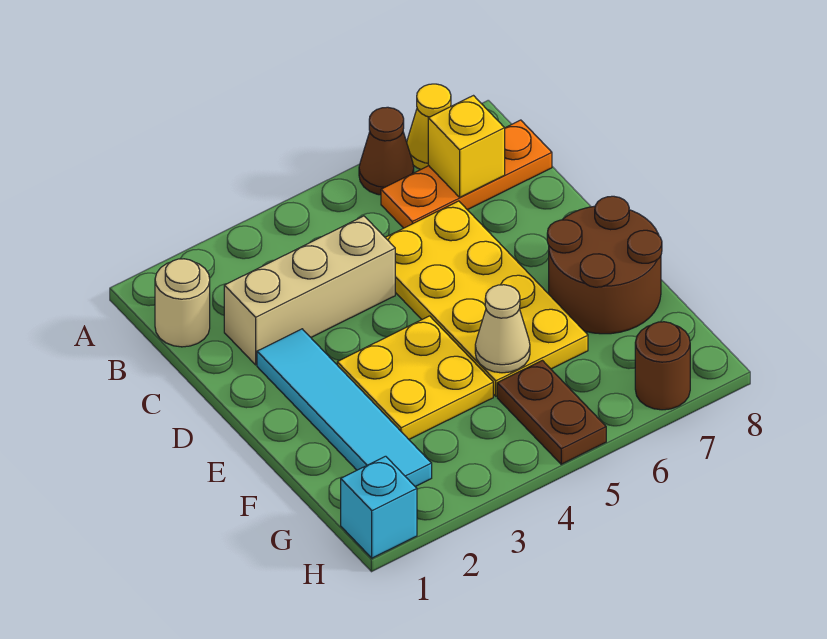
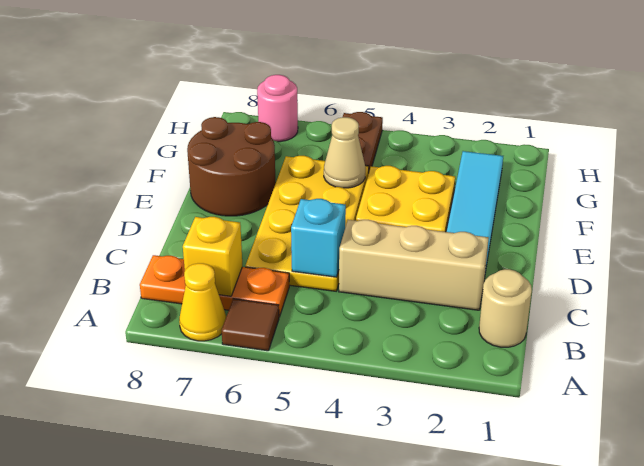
brown 1x1 cone [359,107,414,195] -> brown 1x1 tile [222,299,279,351]
cyan 1x1 brick [341,456,417,558] -> cyan 1x1 brick moved to [291,199,346,277]
brown 1x1 round brick [635,322,690,410] -> pink 1x1 round brick [257,75,298,142]

